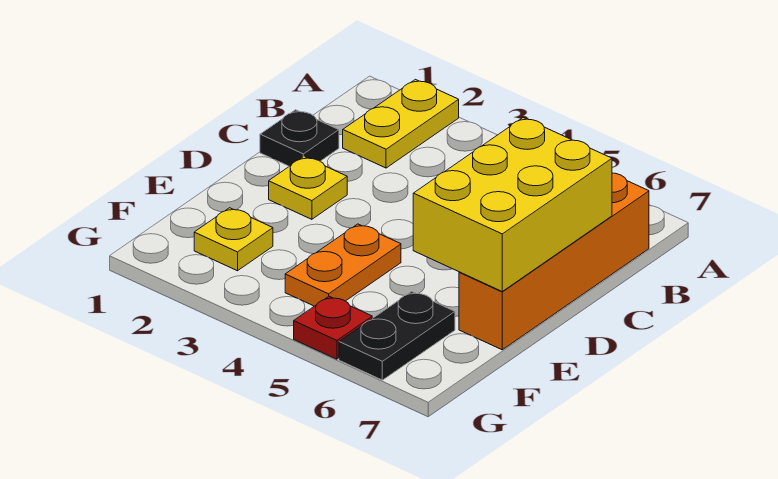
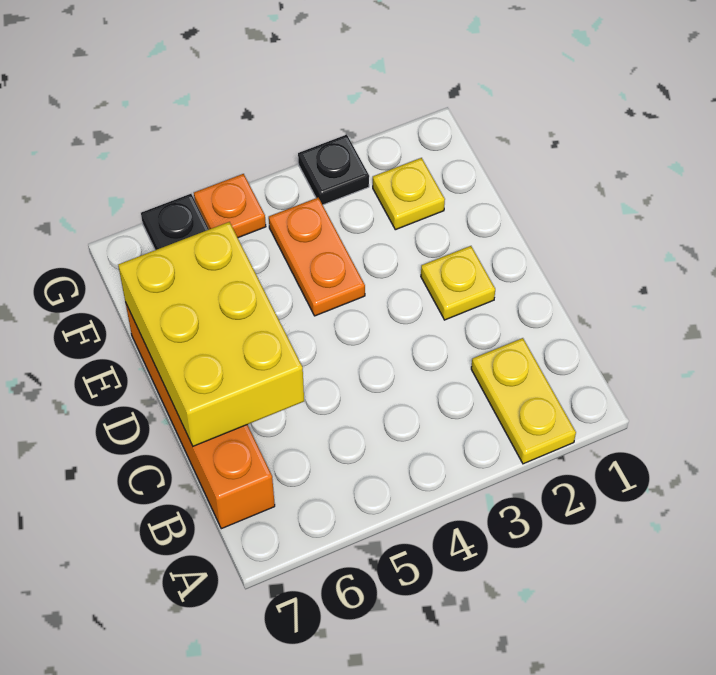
black 1x1 plate [260,110,339,166] -> black 1x1 plate moved to [298,135,369,205]
red 1x1 plate [294,296,372,359] -> orange 1x1 plate [194,174,266,238]

